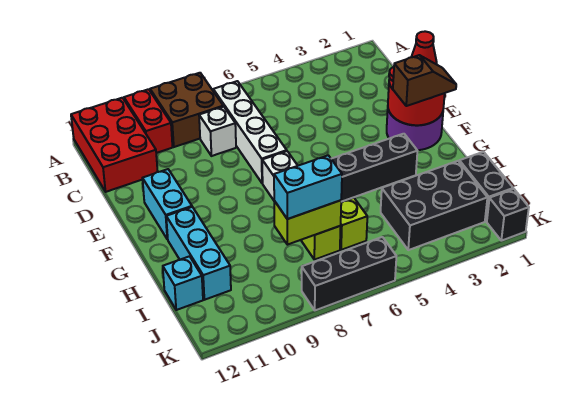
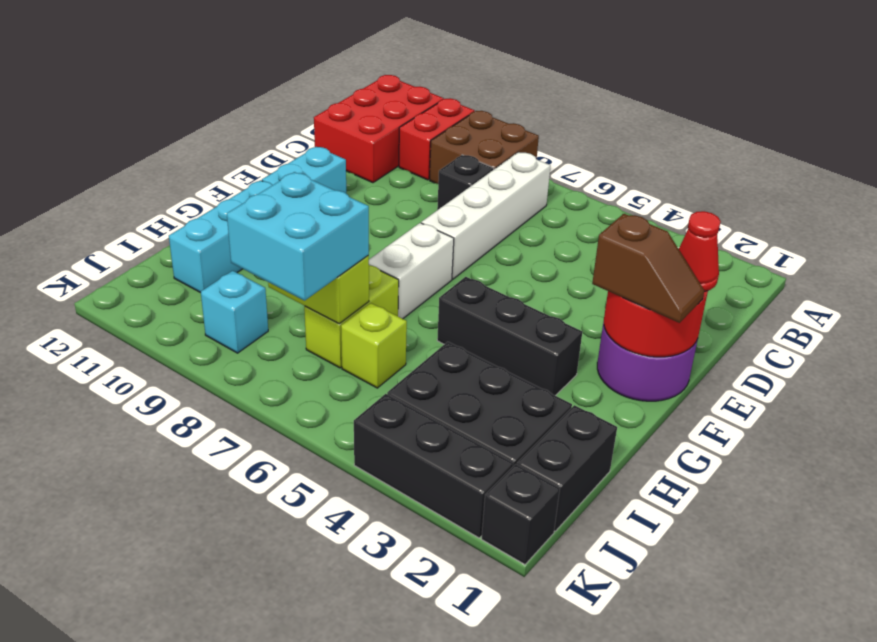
white 1x1 brick [199,107,236,156] -> black 1x1 brick [437,155,494,210]
cyan 1x2 brick [274,155,342,219] -> cyan 2x2 brick [227,172,369,301]
cyan 1x1 brick [163,256,203,310] -> cyan 1x1 brick moved to [201,271,268,353]
black 1x3 brick [302,237,397,310] -> black 1x3 brick moved to [354,394,513,538]

